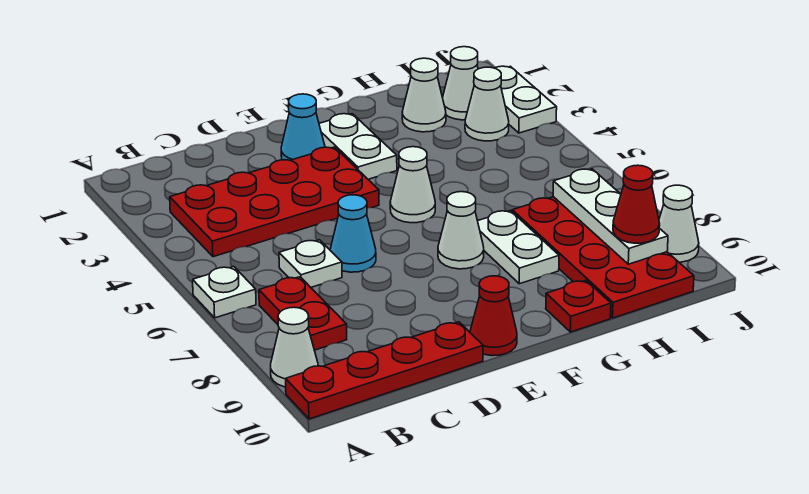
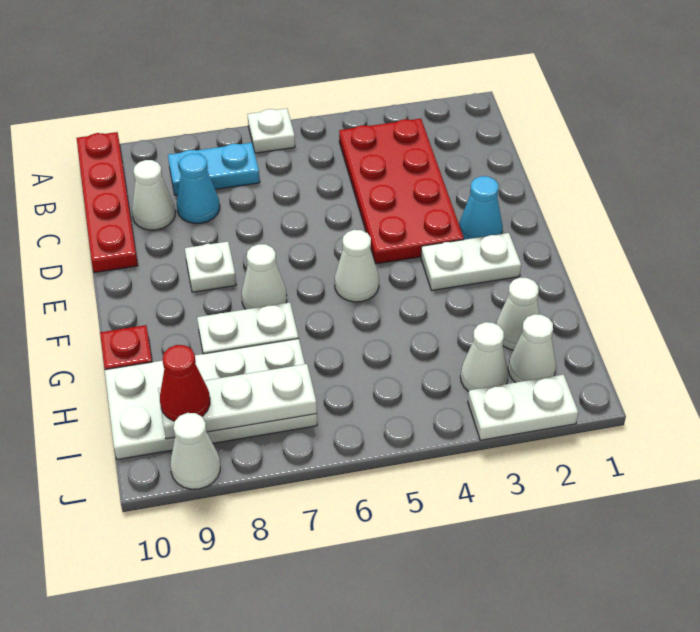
white 1x1 cone [271,307,318,387] -> white 1x1 cone moved to [132,160,175,230]
red 1x2 plate [259,277,347,350] -> cyan 1x2 plate [168,143,260,195]
white 1x1 plate [279,240,342,287] -> white 1x1 plate moved to [185,242,236,292]
cyan 1x1 cone [330,195,376,272] -> cyan 1x1 cone moved to [177,153,220,223]
red 1x1 cone [470,276,517,356] -> none
red 2x4 plate [512,197,694,318] -> white 2x4 plate [105,339,317,460]

